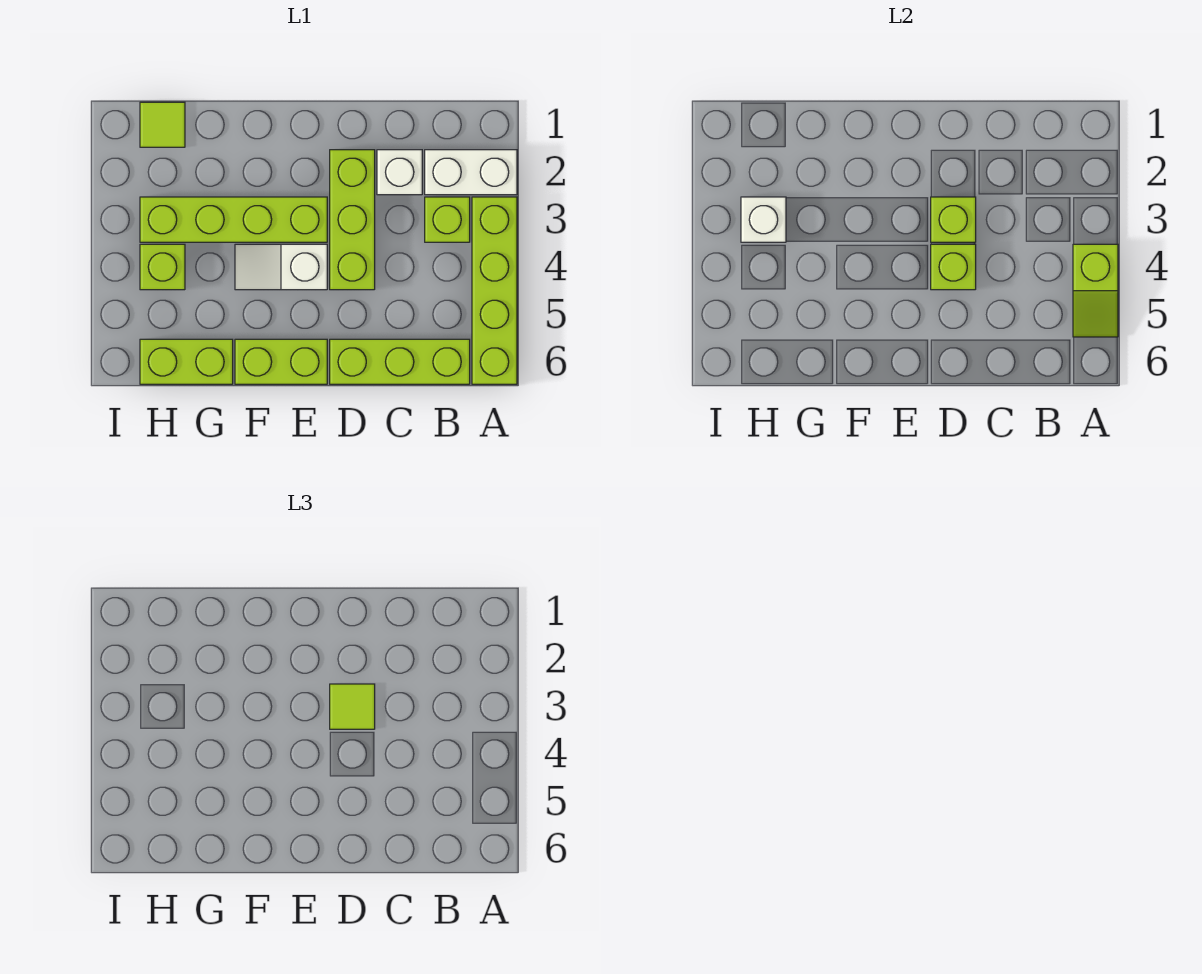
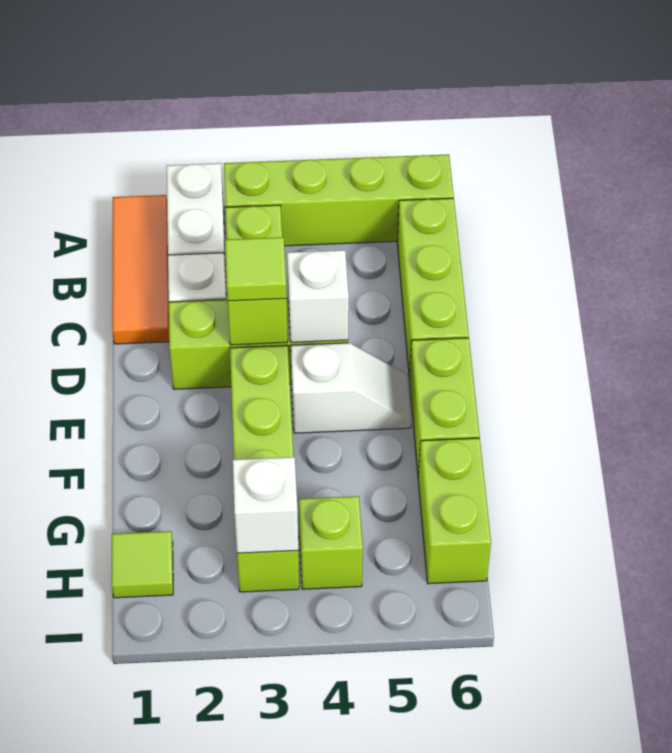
none -> orange 1x3 tile [112,195,169,344]
lime 1x2 slope [1073,244,1118,337] -> none
lime 1x1 brick [931,244,976,290] -> white 1x1 brick [287,250,349,342]
white 1x2 slope [235,244,327,290] -> white 1x2 slope turned to [291,343,411,433]

